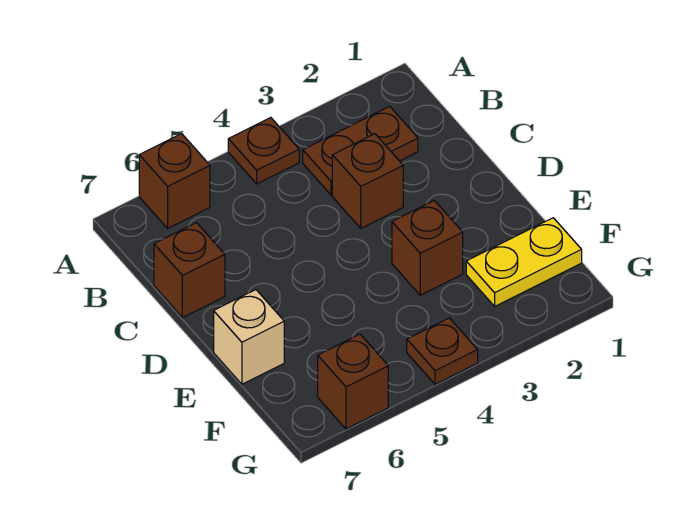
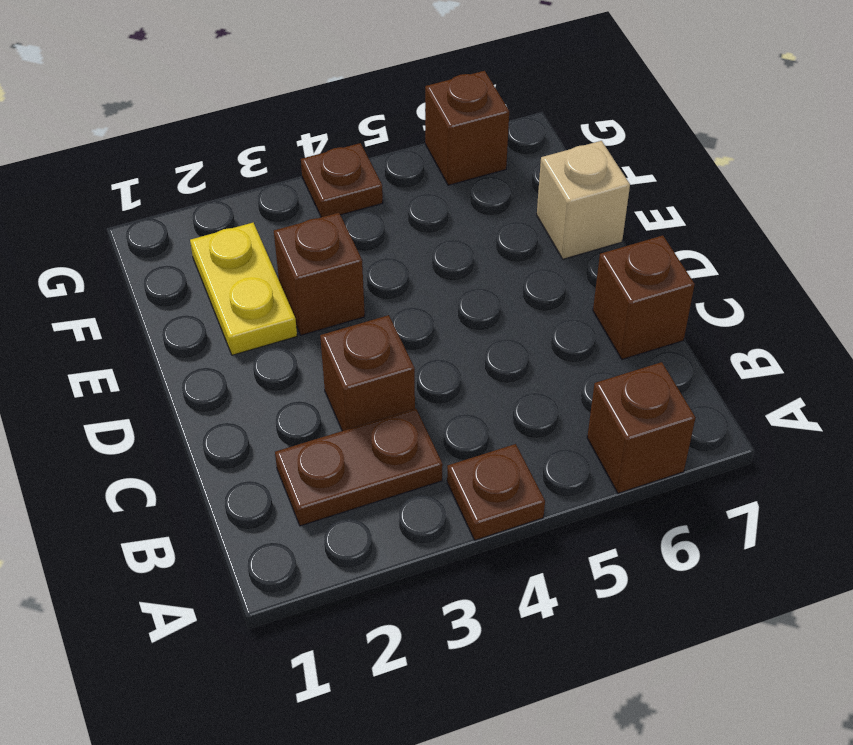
yellow 1x2 plate [466,218,582,306] -> yellow 1x2 plate turned to [190,223,297,355]

